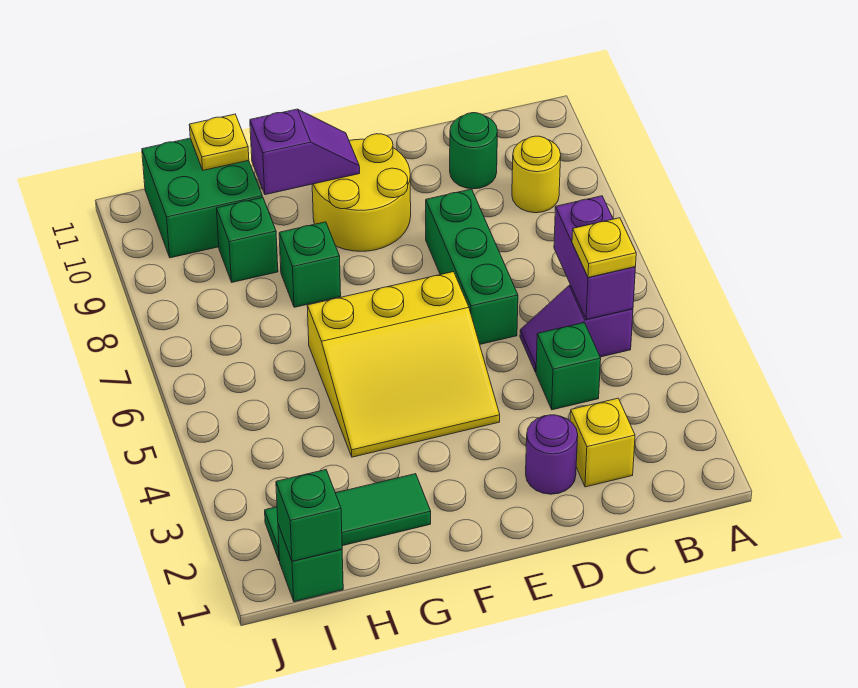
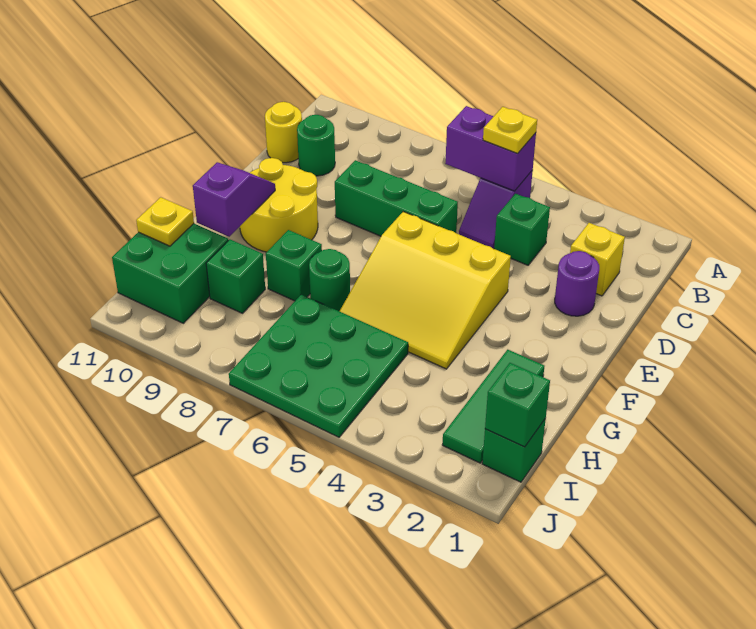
yellow 1x1 round brick [512,136,561,213] -> yellow 1x1 round brick moved to [265,102,302,163]
yellow 3x3 slope [307,272,500,457] -> yellow 3x3 slope turned to [340,212,511,369]
none -> green 1x1 round brick [309,249,350,311]
none -> green 3x3 plate [229,294,408,437]

